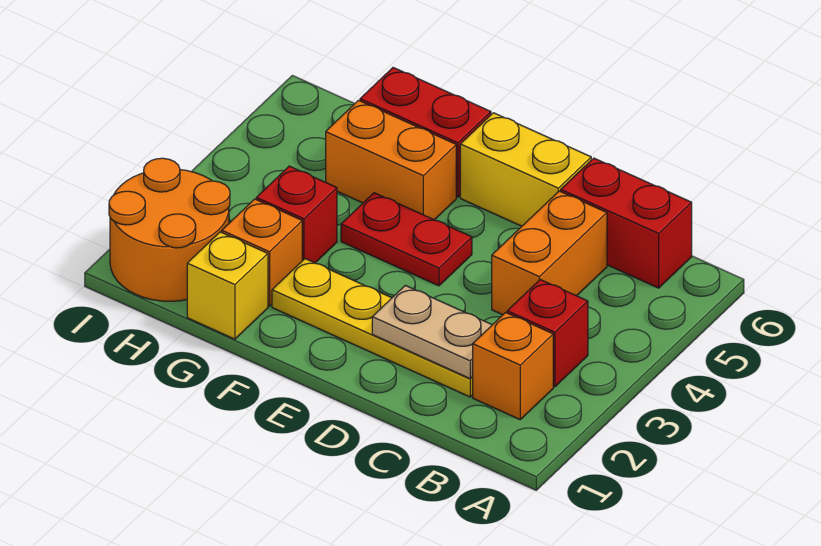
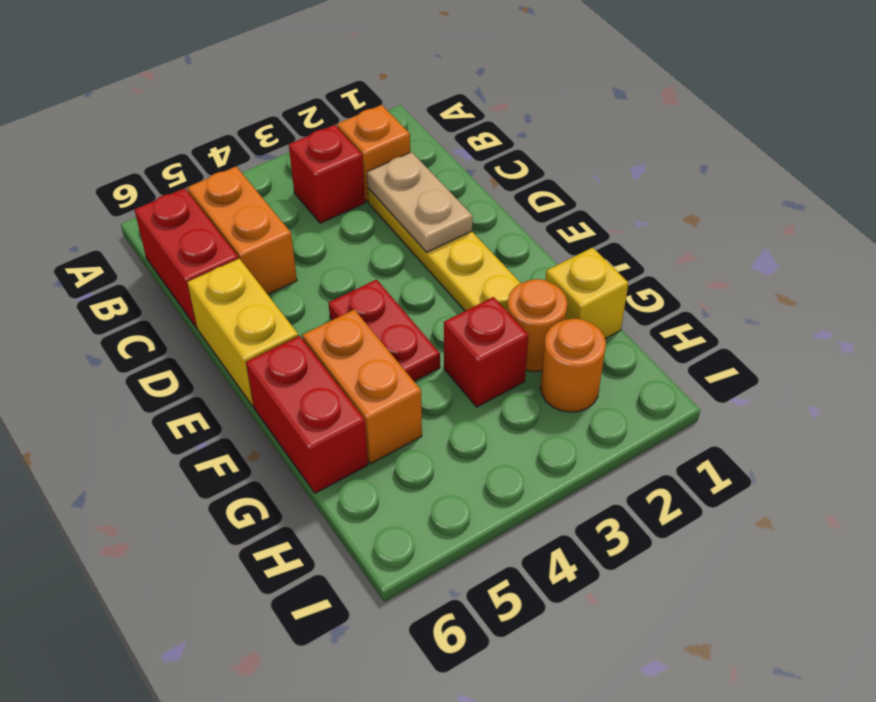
orange 1x2 brick [492,191,607,315] -> orange 1x2 brick turned to [187,167,297,294]
orange 1x1 brick [222,199,302,306] -> orange 1x1 round brick [507,279,567,372]
orange 2x2 round brick [109,158,230,301] -> orange 1x1 round brick [540,319,606,412]

